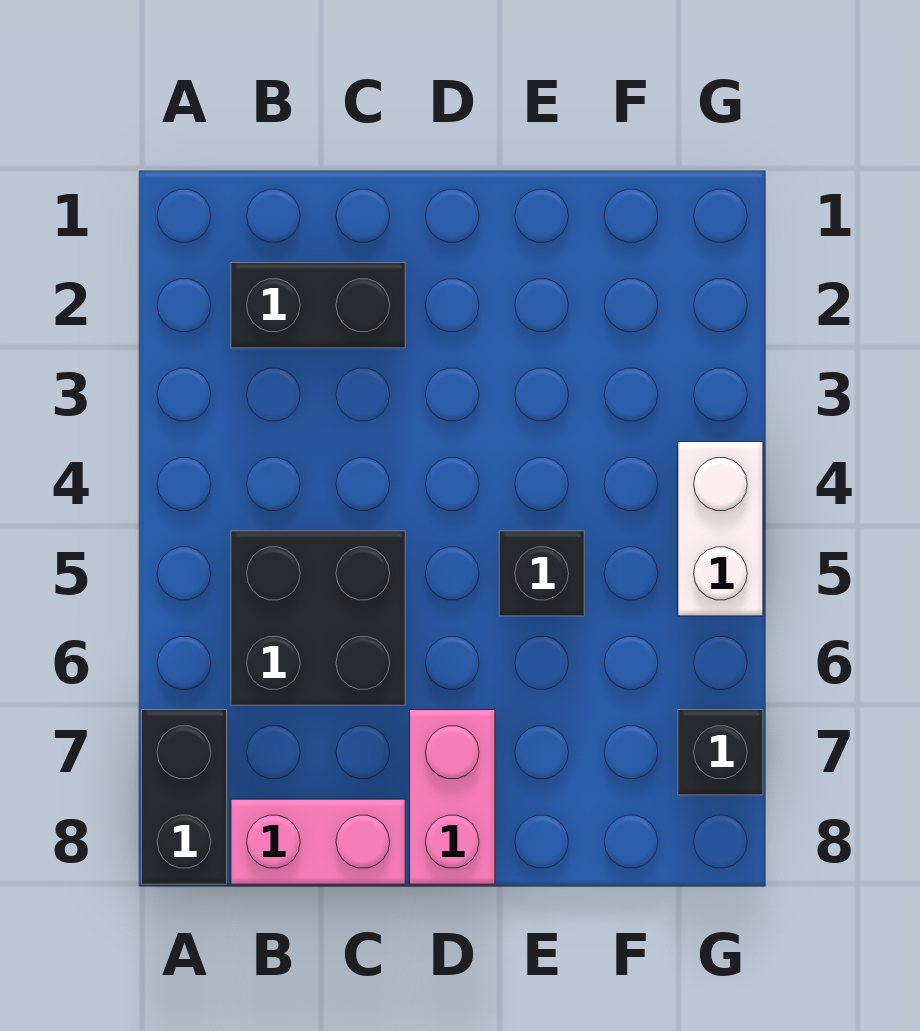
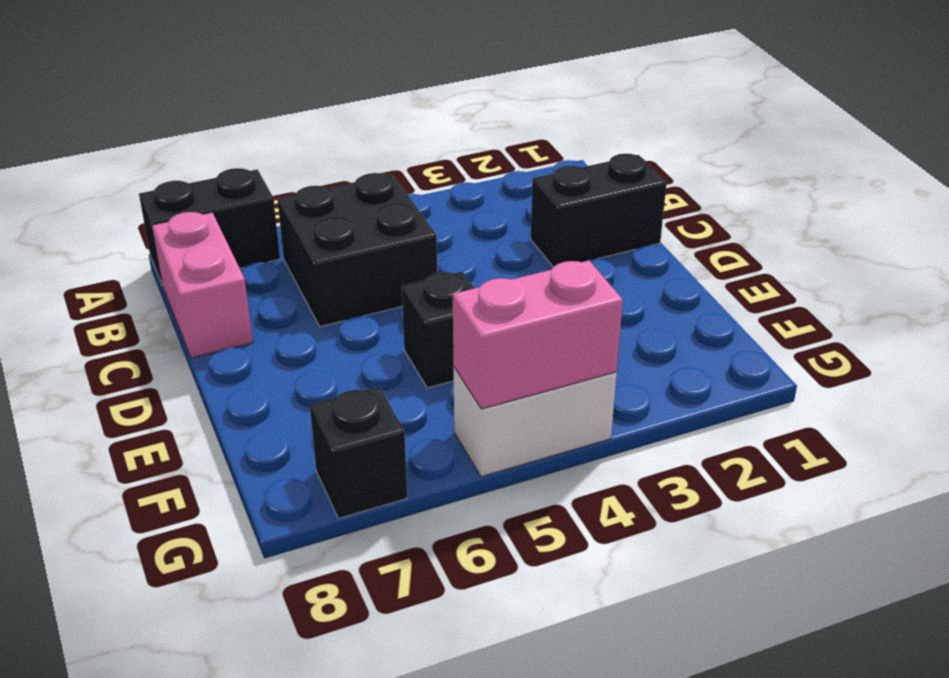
black 1x2 brick [231,263,405,348] -> black 1x2 brick turned to [531,153,667,267]
pink 1x2 brick [410,710,495,884] -> pink 1x2 brick moved to [453,261,623,409]

